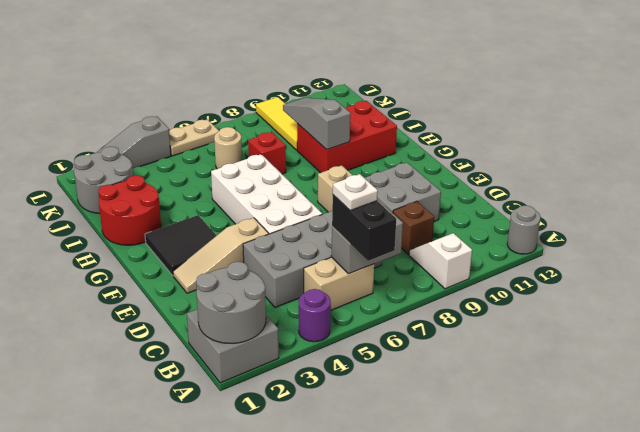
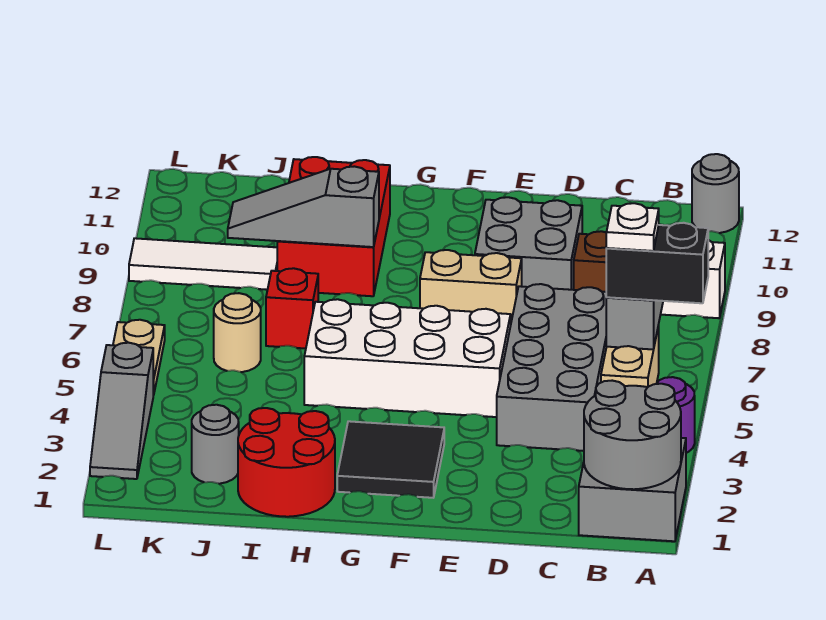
tan 1x3 slope [173,218,269,293] -> none
grey 2x2 round brick [74,147,133,214] -> grey 1x1 round brick [192,405,239,484]
yellow 1x3 tile [256,97,297,150] -> white 1x3 tile [129,238,277,290]

